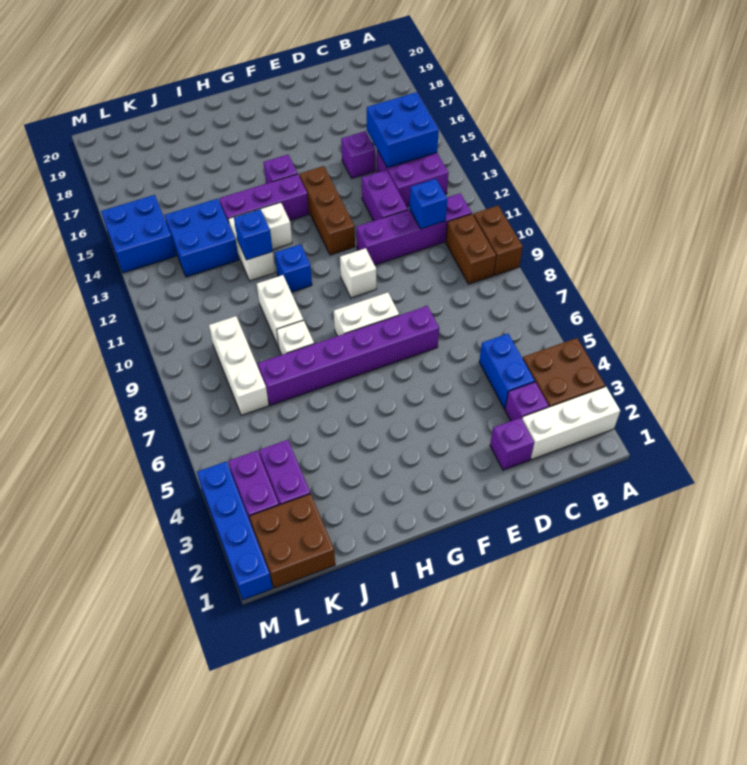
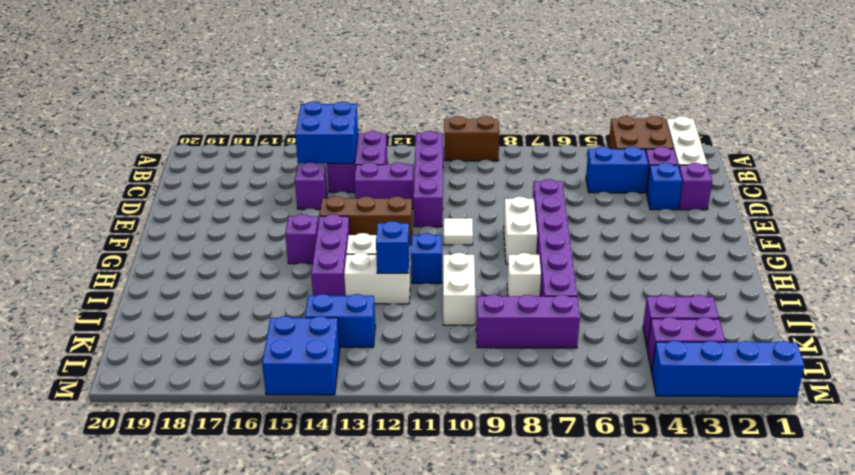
brown 1x2 brick [446,214,496,284] -> none
blue 1x1 brick [410,179,447,229] -> blue 1x1 brick moved to [647,163,682,210]
white 1x1 brick [340,248,376,298] -> white 1x1 tile [444,218,473,245]
white 1x2 brick [257,275,303,348] -> white 1x2 brick turned to [443,253,475,325]
blue 2x2 brick [165,199,239,277] -> blue 1x2 brick [305,294,375,347]
brown 2x2 brick [249,494,335,588] -> none
white 1x3 brick [209,316,269,415] -> purple 1x3 brick [476,294,580,348]

